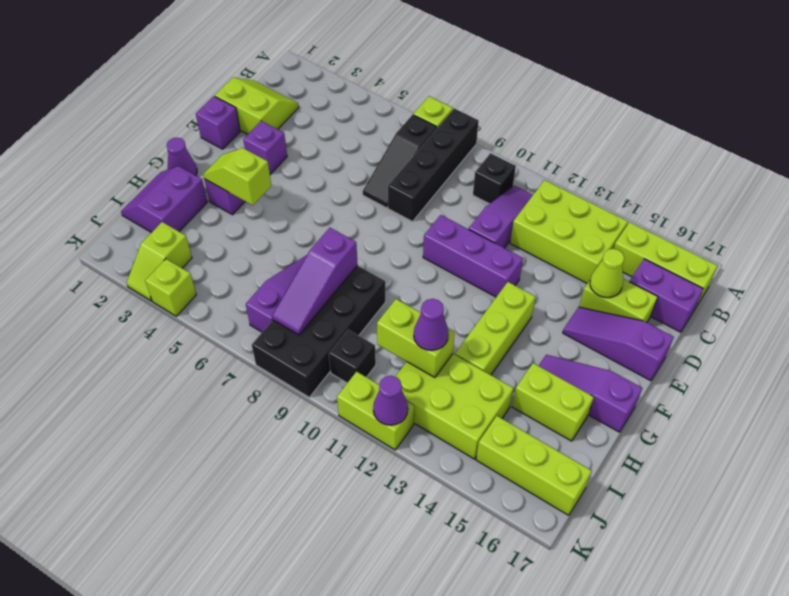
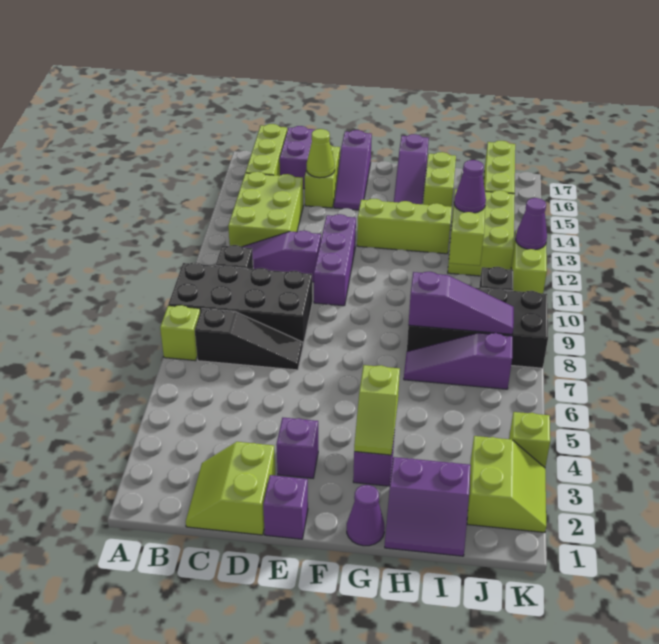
black 1x4 brick [388,108,479,222] -> black 2x4 brick [168,262,312,345]
lime 1x2 slope [127,222,192,301] -> lime 2x2 slope [467,436,546,533]

